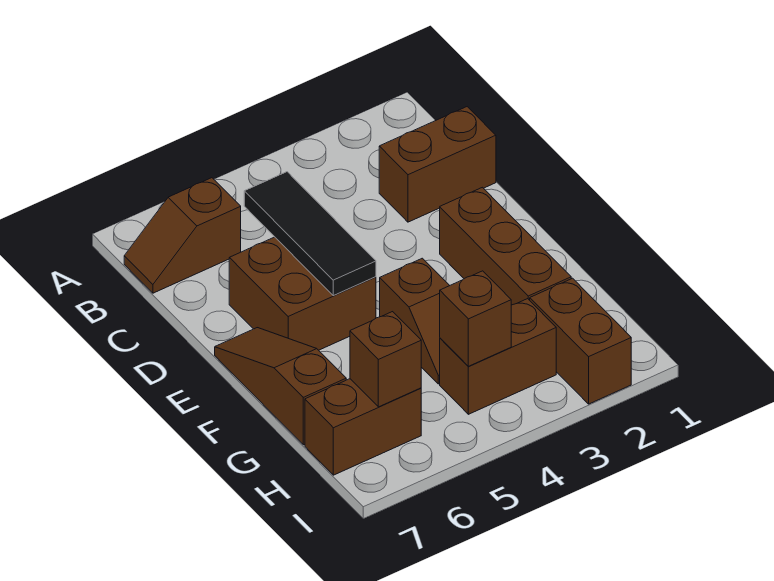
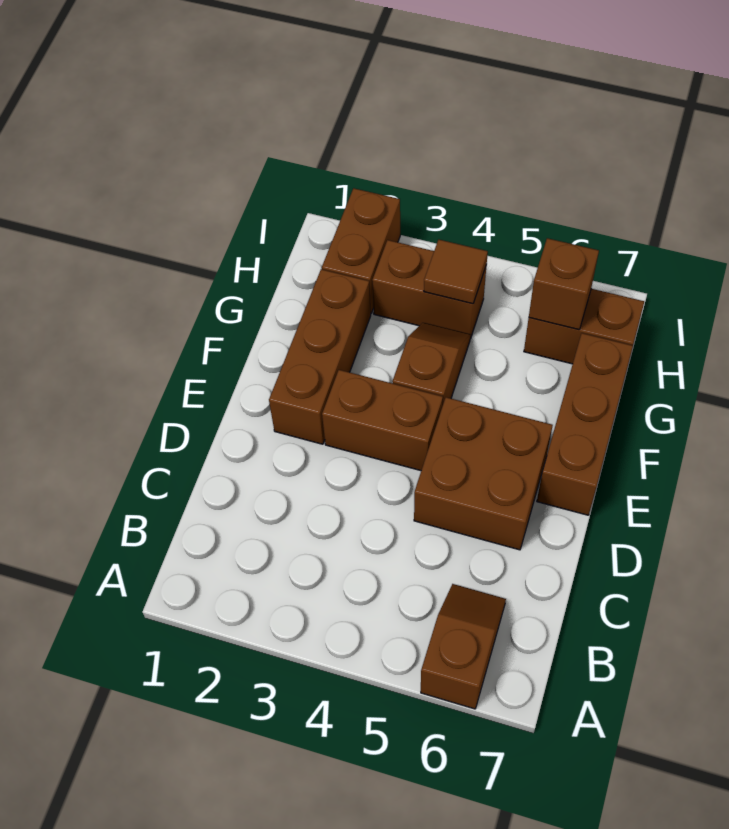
brown 1x2 slope [124,178,241,293] -> brown 1x2 slope turned to [421,584,506,709]
brown 1x2 brick [379,107,496,222] -> brown 1x2 brick moved to [322,370,443,471]
black 1x3 tile [244,172,376,296] -> none
brown 1x3 slope [215,328,346,445] -> brown 1x3 brick [537,333,633,515]
brown 1x1 brick [440,271,511,366] -> brown 1x1 tile [424,240,488,304]

